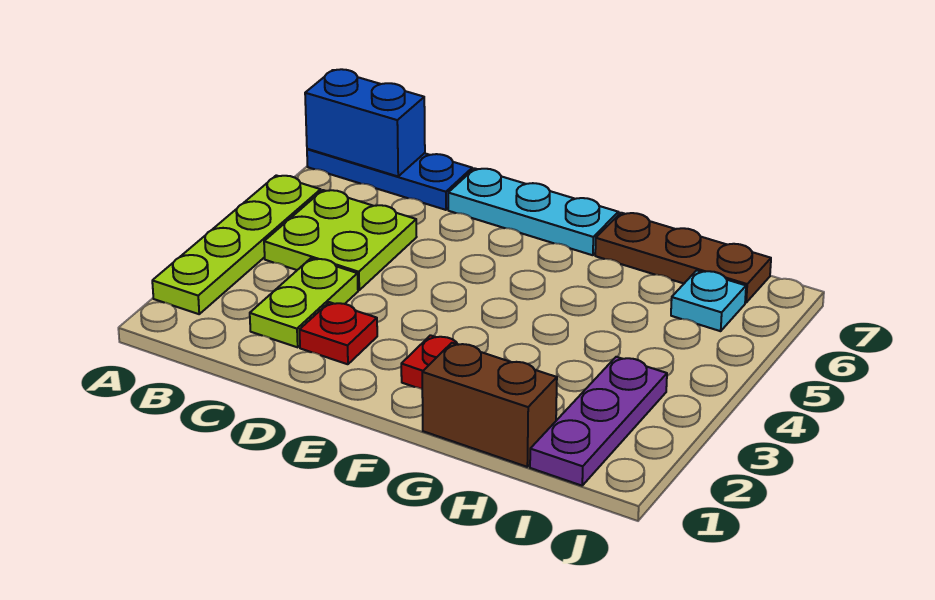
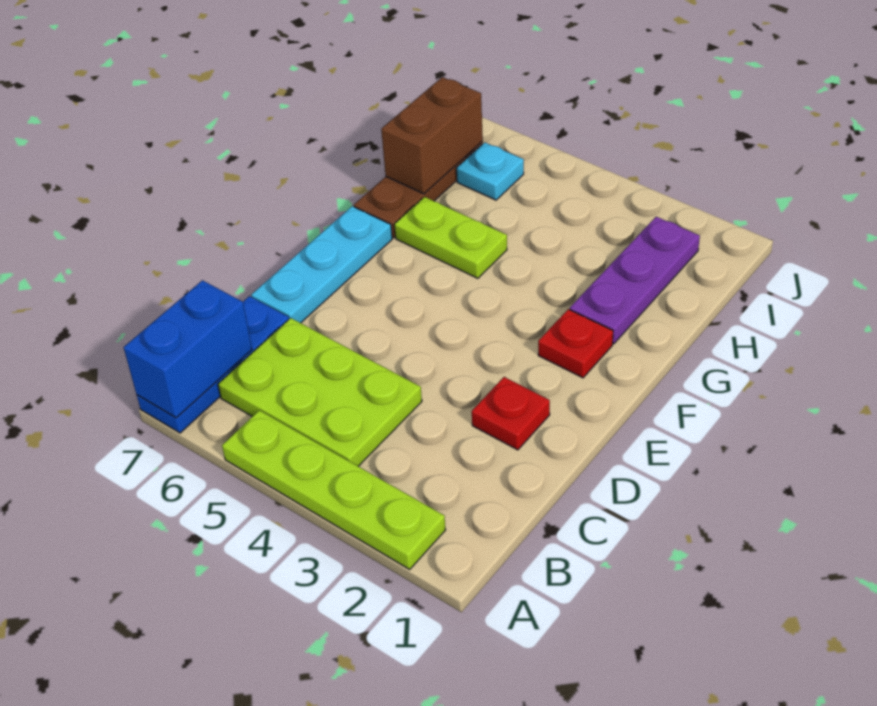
lime 2x2 plate [264,190,416,290] -> lime 2x3 plate [218,318,422,466]
lime 1x2 plate [250,258,358,347] -> lime 1x2 plate moved to [394,197,507,278]
brown 1x2 brick [422,343,557,467] -> brown 1x2 brick moved to [381,77,483,194]
purple 1x3 plate [530,357,667,486] -> purple 1x3 plate turned to [570,217,700,344]

